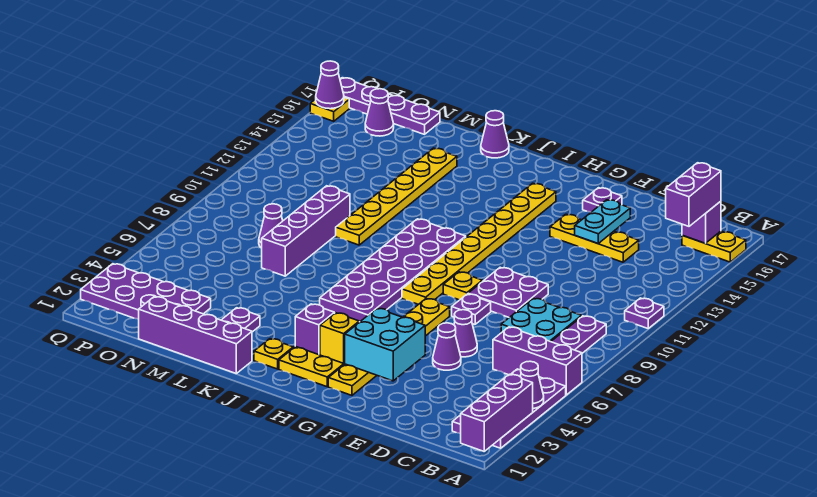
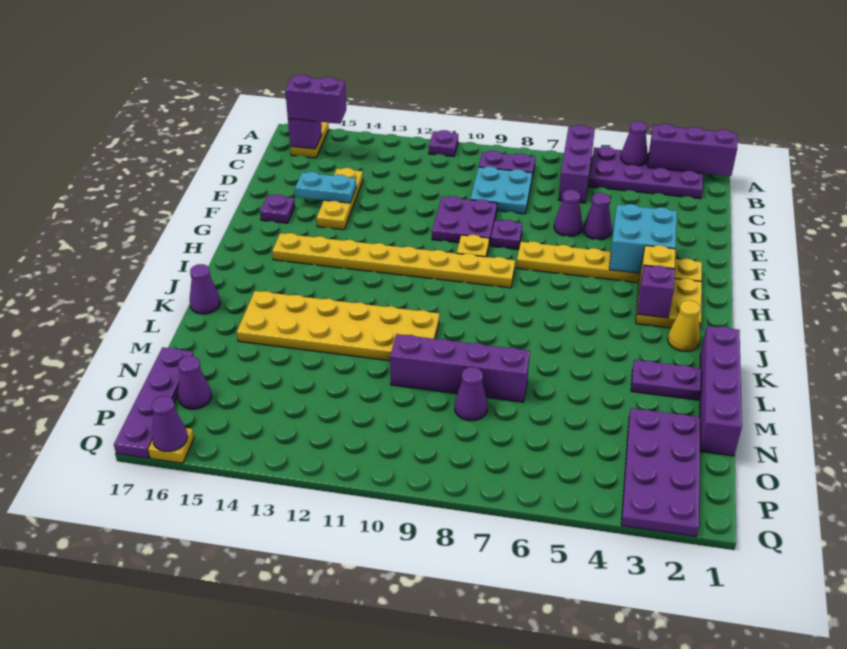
purple 2x6 plate [320,219,466,322] -> none
yellow 1x1 plate [254,339,293,369] -> yellow 1x1 cone [668,300,700,351]
yellow 1x6 plate [336,148,457,245] -> yellow 2x6 plate [237,291,439,361]

